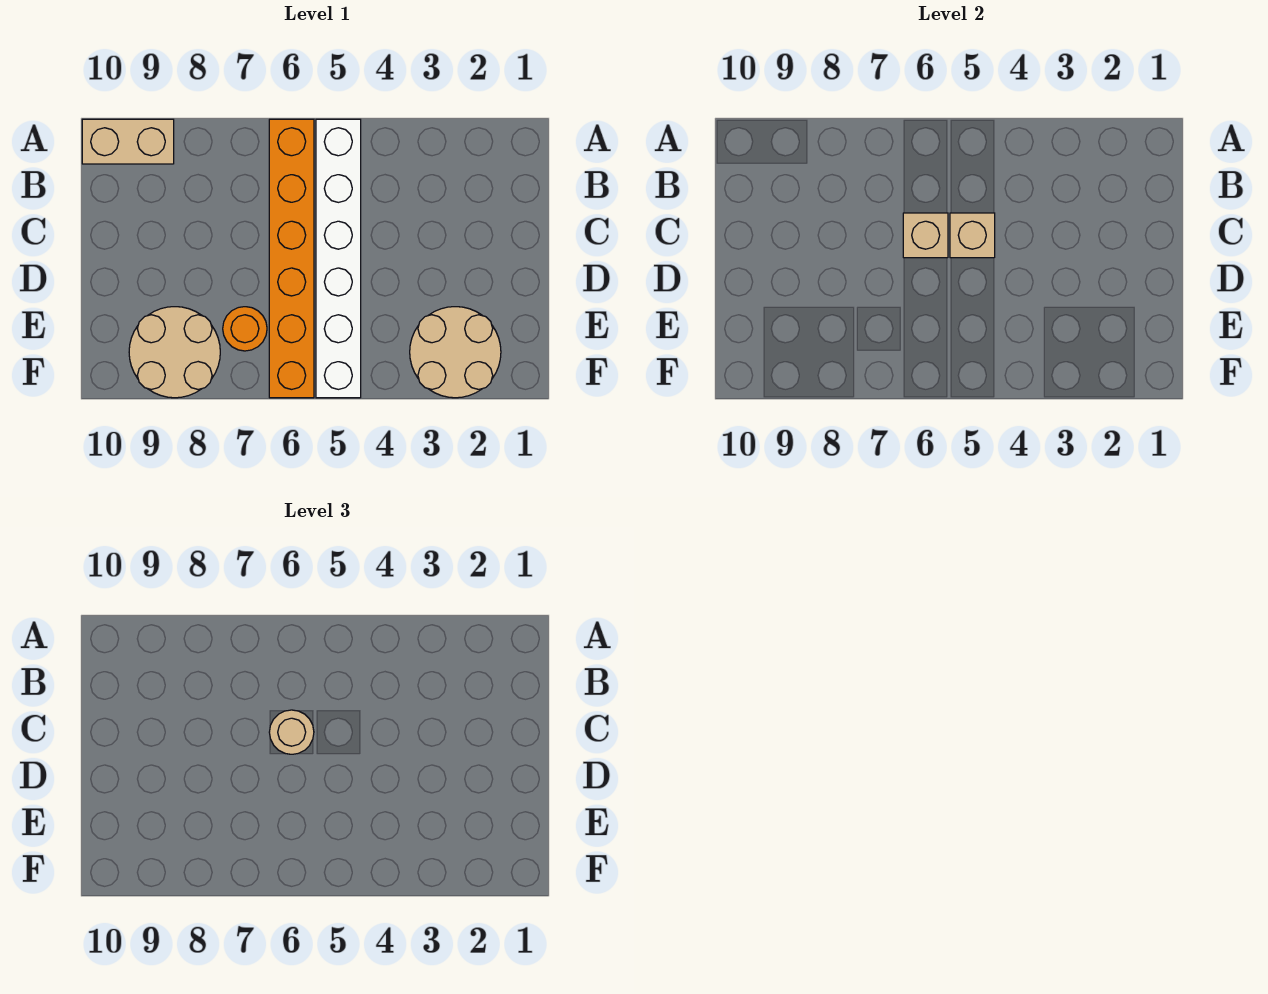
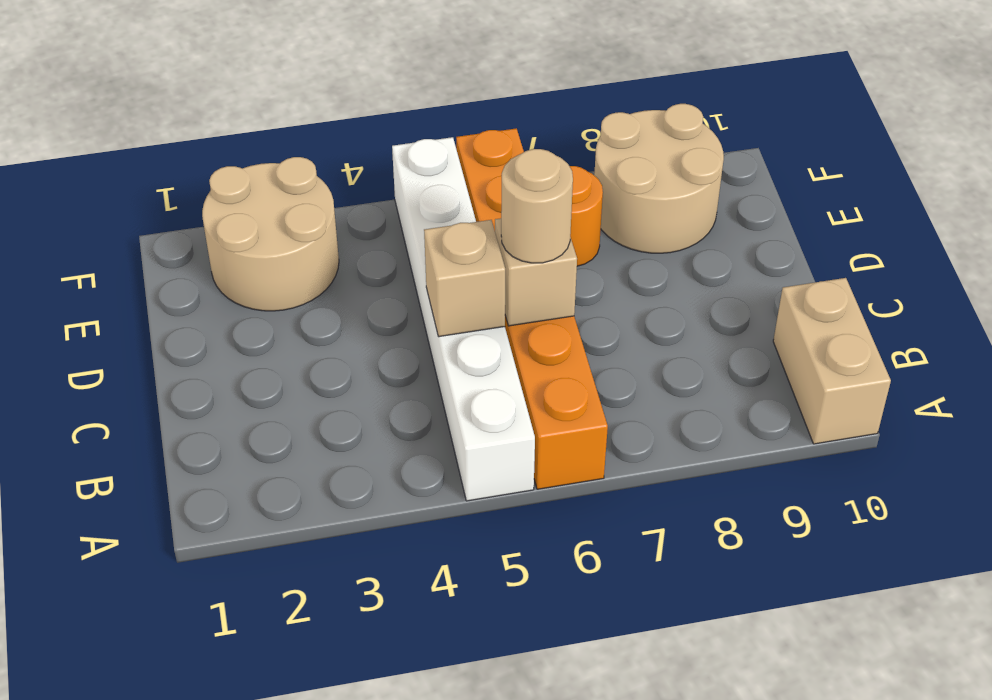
tan 1x2 brick [82,119,174,164] -> tan 1x2 brick turned to [773,278,891,444]

